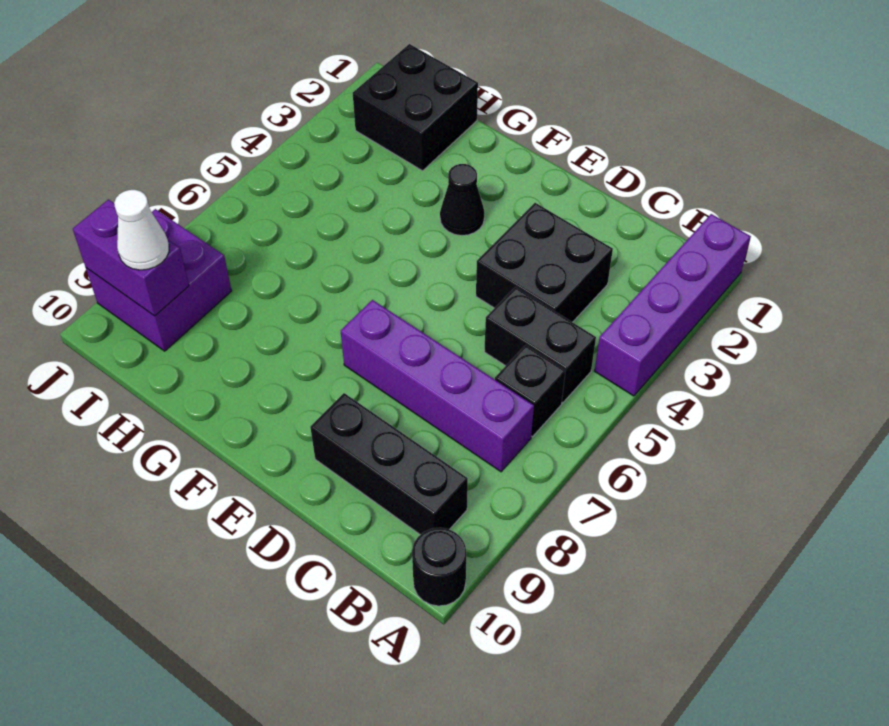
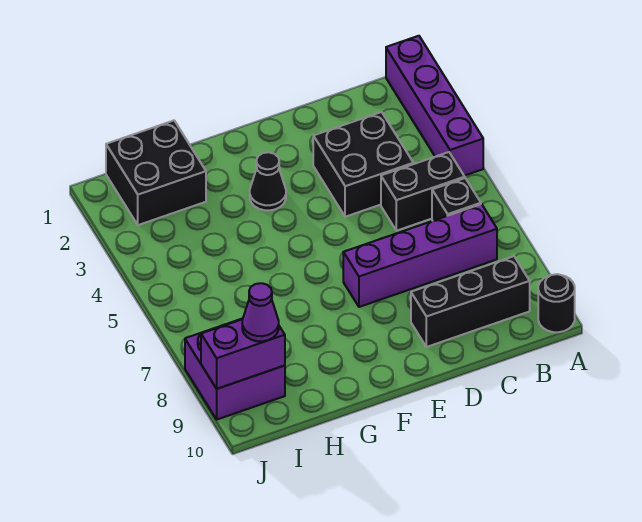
white 1x1 cone [114,190,169,270] -> purple 1x1 cone [242,283,279,341]

